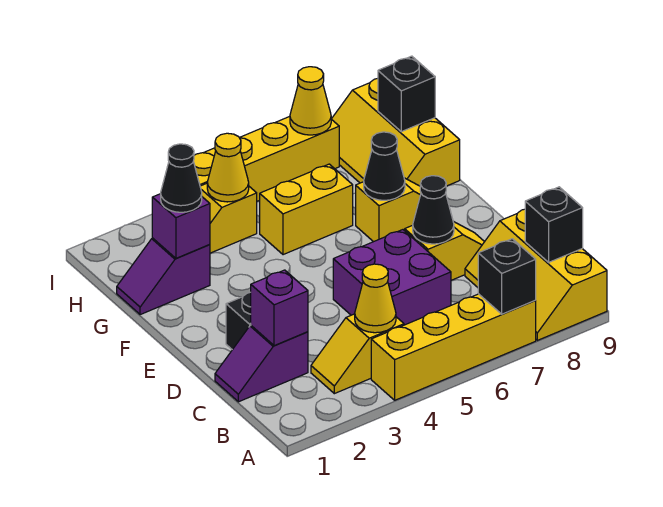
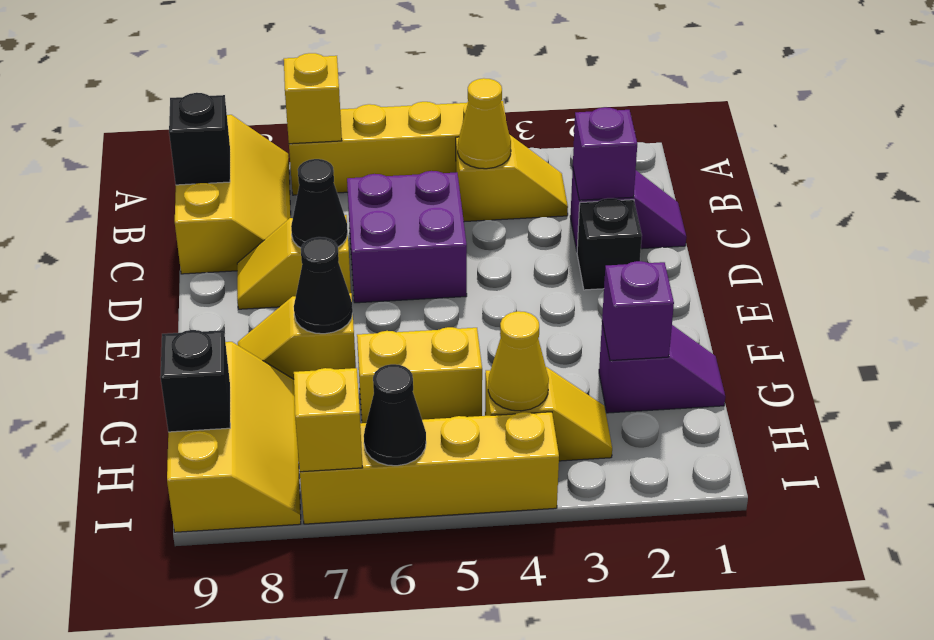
black 1x1 brick [478,239,536,314] -> yellow 1x1 brick [284,53,342,144]
black 1x1 cone [161,144,202,212] -> black 1x1 cone moved to [364,364,426,466]
yellow 1x1 cone [290,67,331,135] -> yellow 1x1 brick [294,368,363,472]

